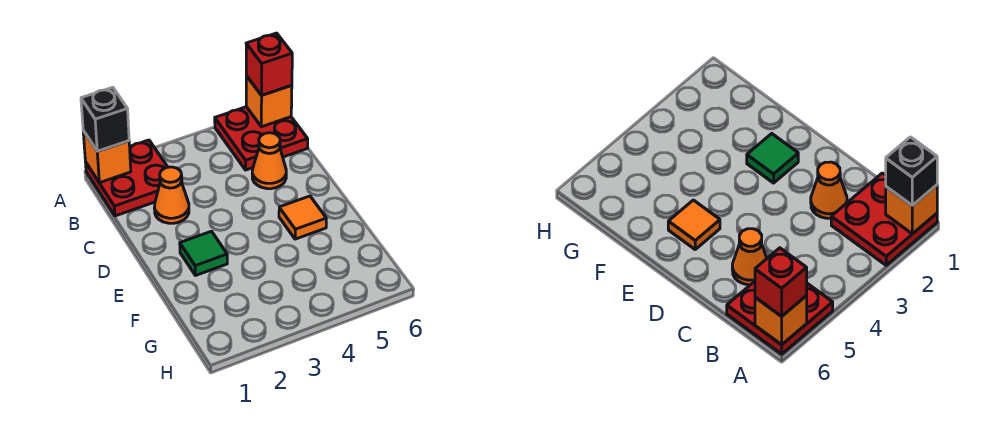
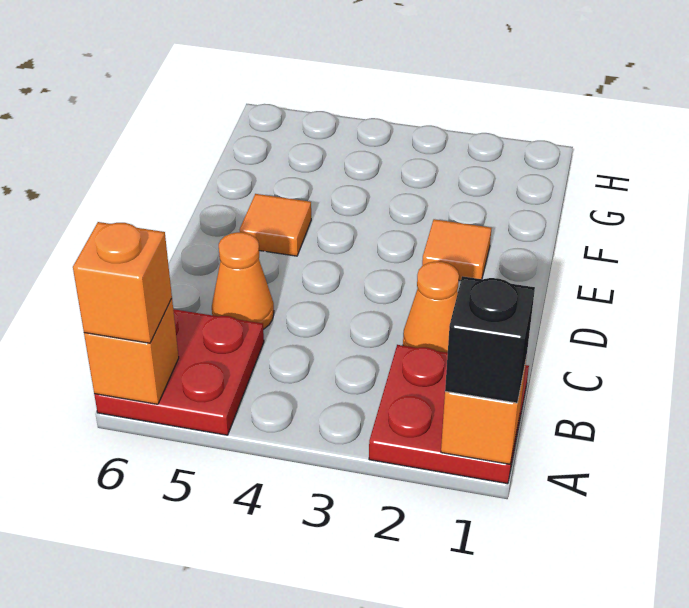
red 1x1 brick [246,33,292,95] -> orange 1x1 brick [73,222,172,343]
green 1x1 tile [180,231,227,276] -> orange 1x1 tile [422,219,491,281]

